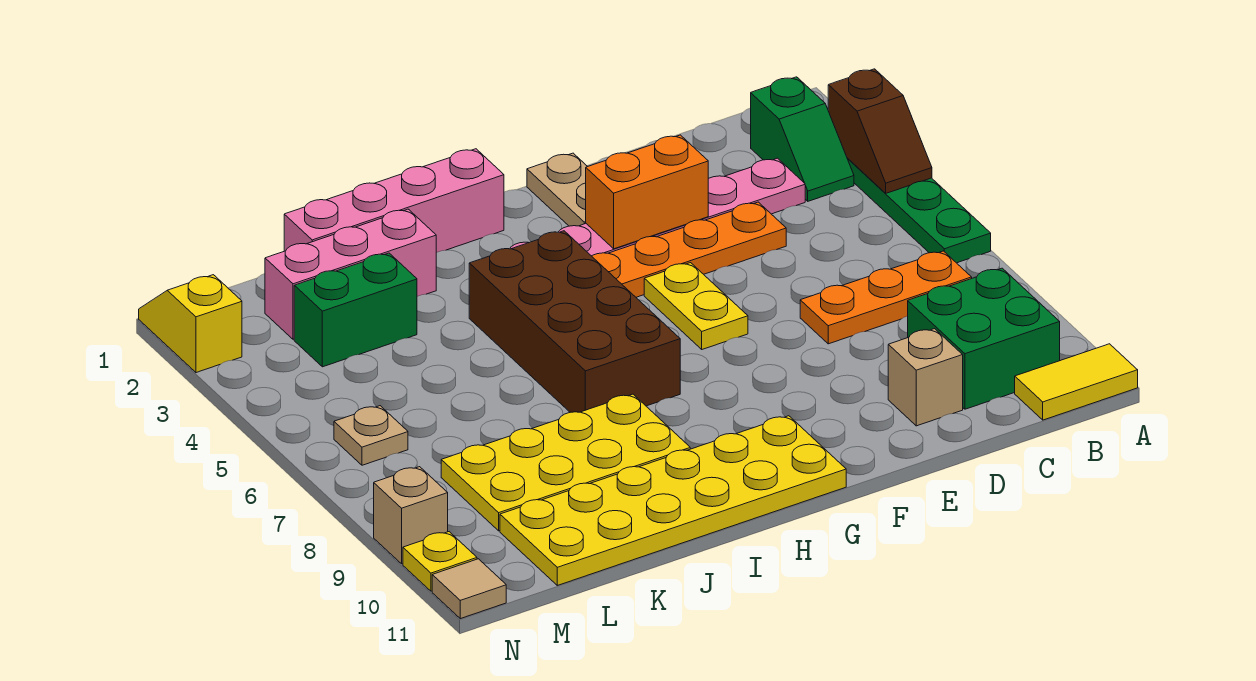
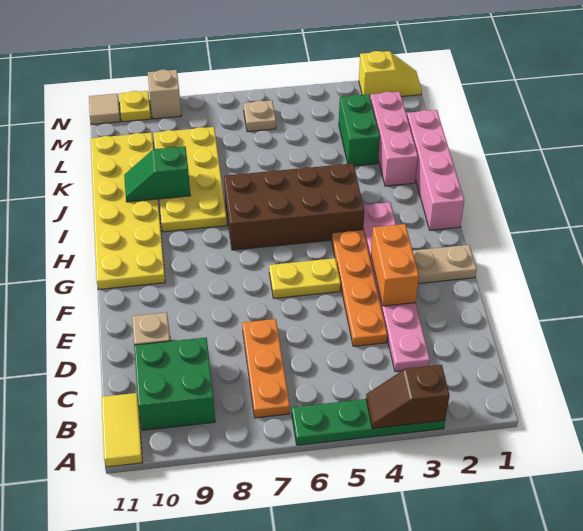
green 1x2 slope [751,77,854,201] -> green 1x2 slope moved to [124,146,191,202]

